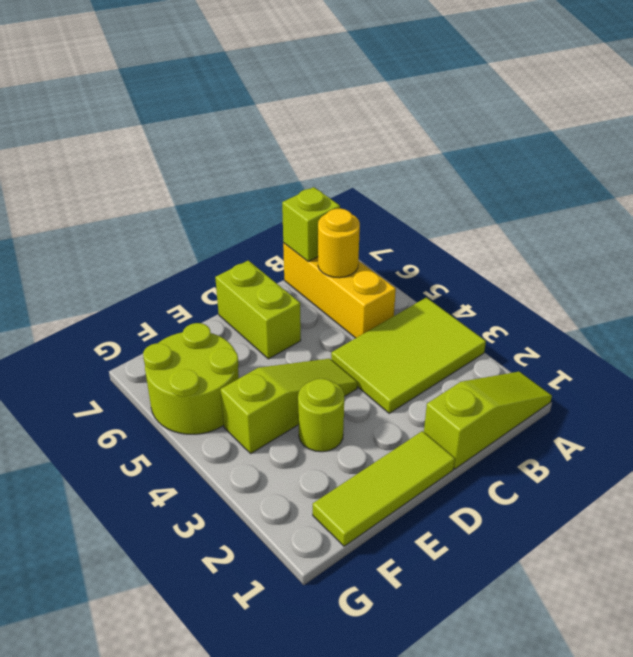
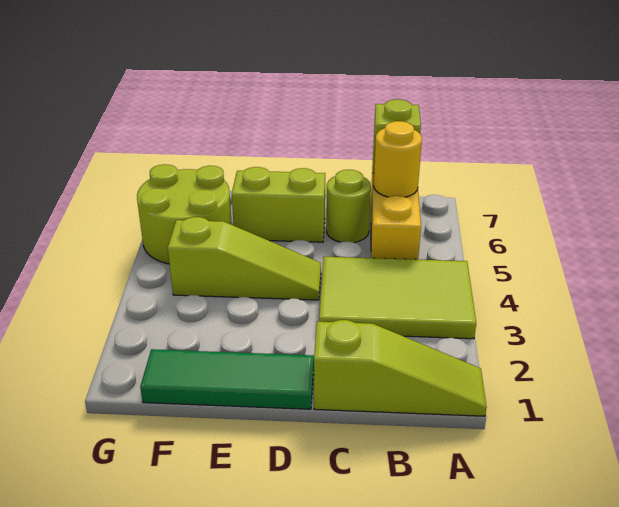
lime 1x3 tile [313,431,455,546] -> green 1x3 tile [140,349,314,409]
lime 1x2 brick [215,260,301,359] -> lime 1x2 brick turned to [232,167,325,242]
lime 1x1 round brick [298,379,344,452] -> lime 1x1 round brick moved to [326,170,371,243]

